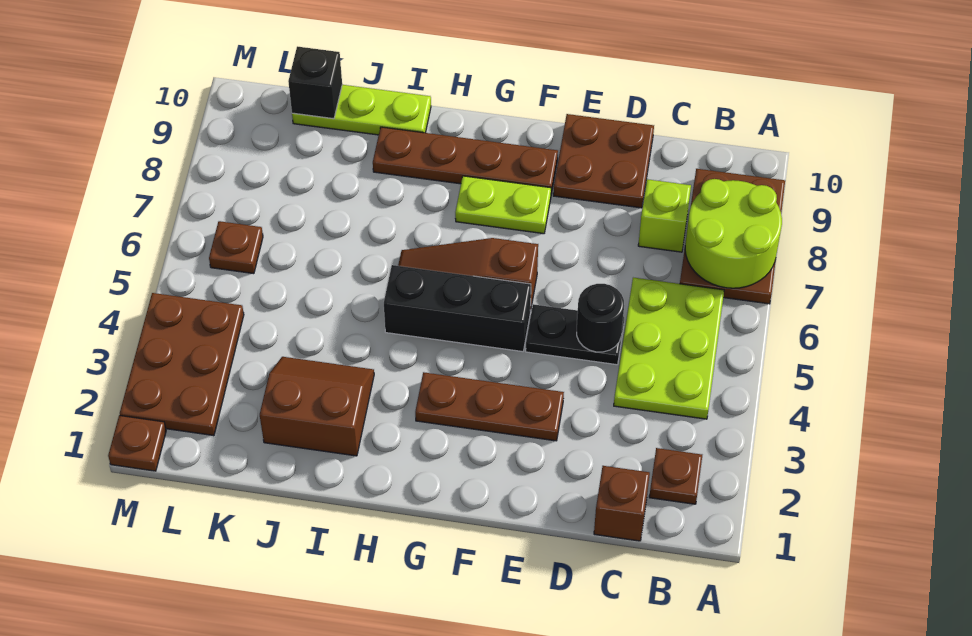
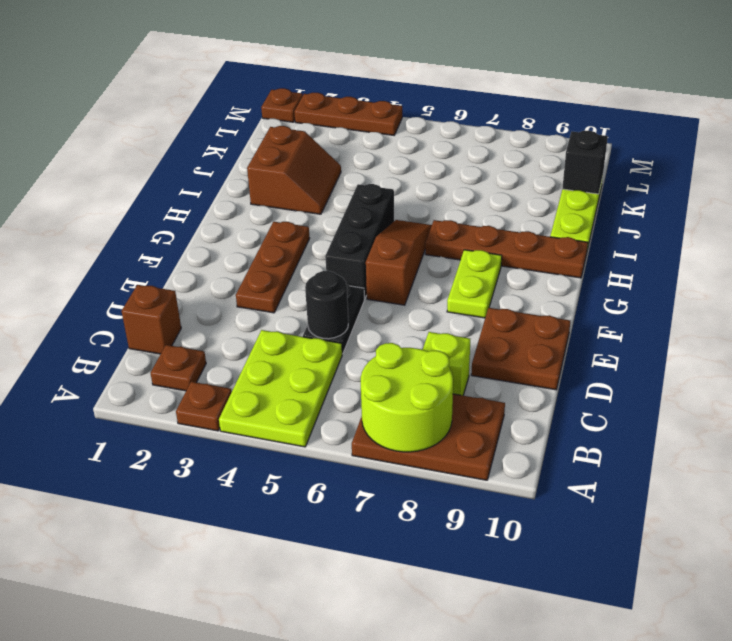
lime 2x3 plate [614,278,724,419] -> lime 2x3 plate turned to [219,330,342,447]
brown 1x4 plate [373,127,558,194] -> brown 1x4 plate turned to [425,220,588,278]
brown 2x3 plate [120,293,244,436] -> brown 1x3 plate [294,93,402,135]
brown 1x1 plate [209,221,263,274] -> brown 1x1 plate moved to [176,382,232,431]

